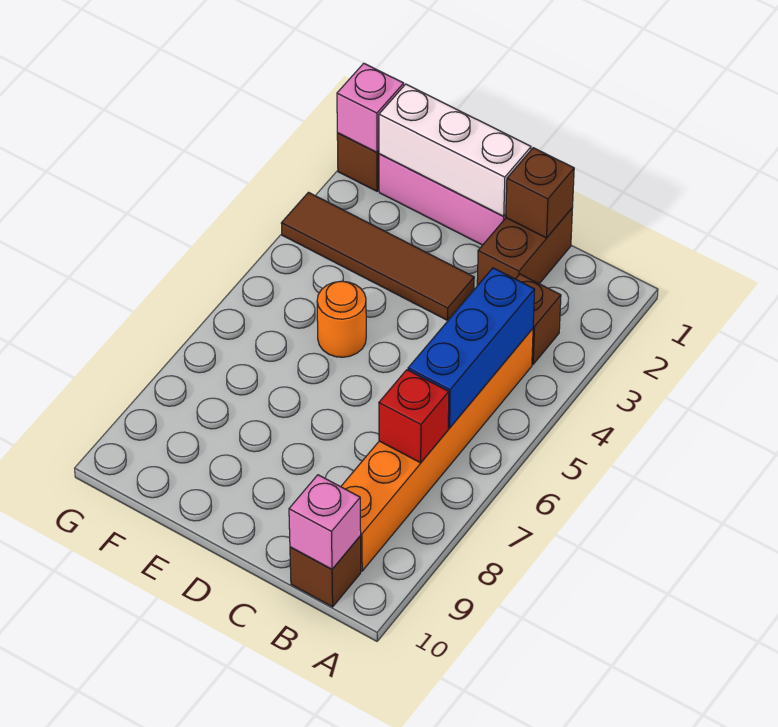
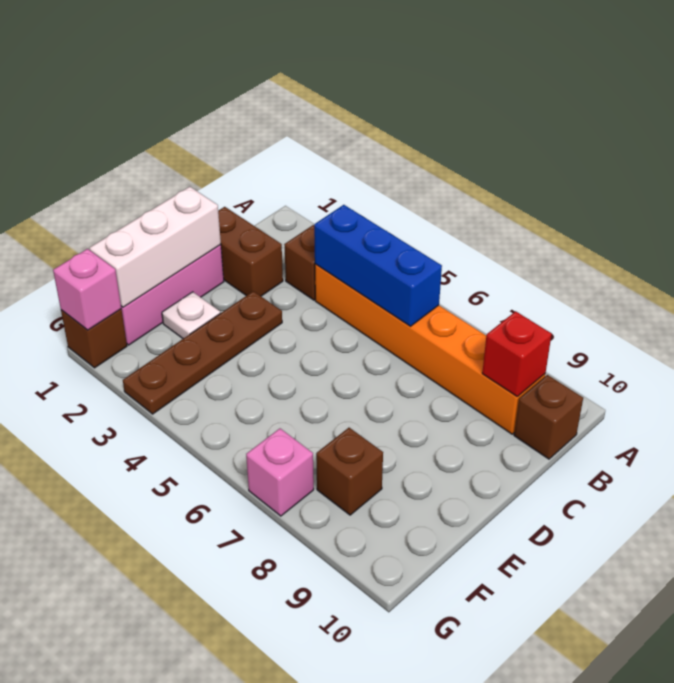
red 1x1 brick [379,370,449,463] -> red 1x1 brick moved to [482,311,552,397]
pink 1x1 brick [289,475,361,569] -> pink 1x1 brick moved to [246,429,314,516]
brown 1x1 brick [506,148,574,238] -> brown 1x1 brick moved to [316,428,383,515]
brown 1x4 tile [281,192,474,320] -> brown 1x4 plate [123,291,282,414]
none -> white 1x1 plate [162,292,220,339]
orange 1x1 round brick [317,281,366,357] -> none

